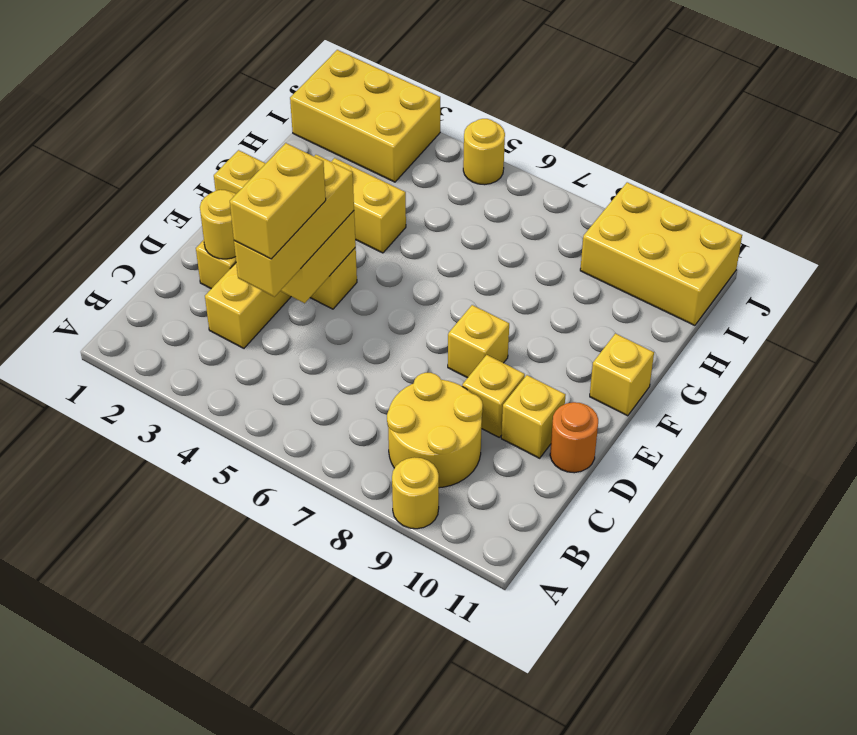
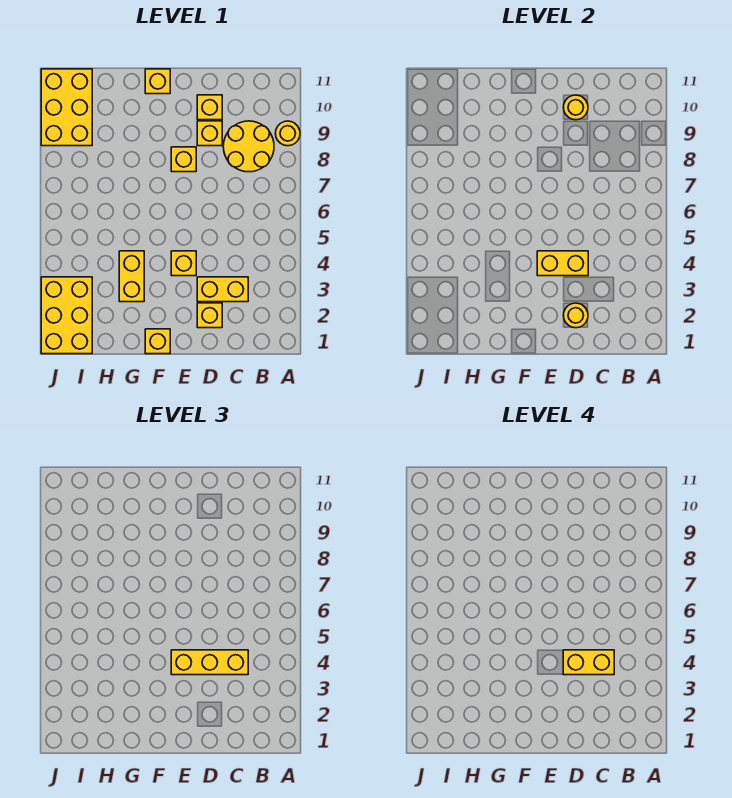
orange 1x1 round brick [550,402,598,473] -> none
yellow 1x1 round brick [463,119,505,185] -> yellow 1x1 round brick moved to [563,95,588,120]

